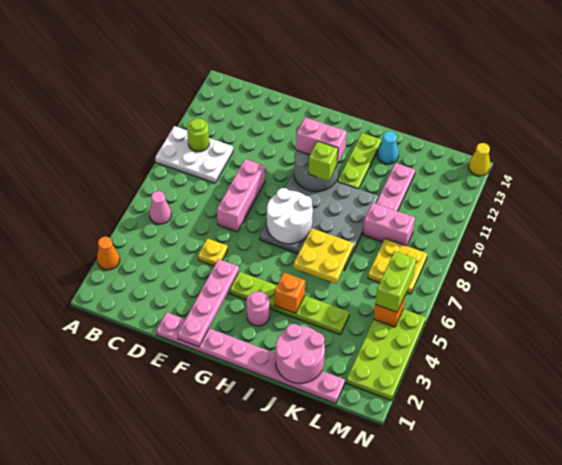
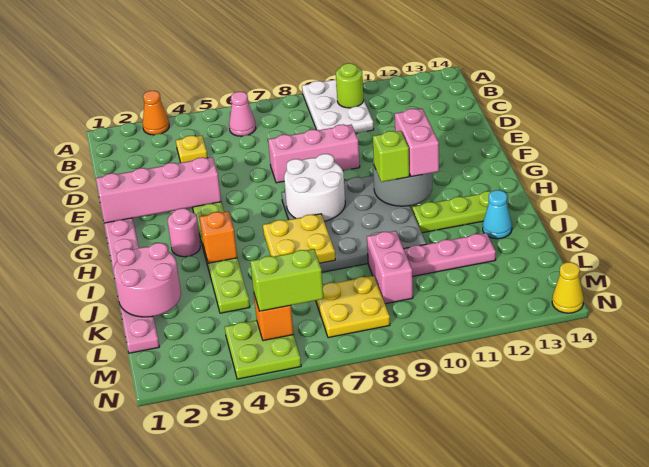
yellow 1x1 plate [198,239,228,266] -> yellow 1x1 plate moved to [176,135,207,163]
pink 1x4 plate [178,259,239,347] -> pink 1x4 brick [96,157,221,223]
lime 2x4 plate [346,309,426,401] -> lime 2x2 plate [225,320,301,379]

